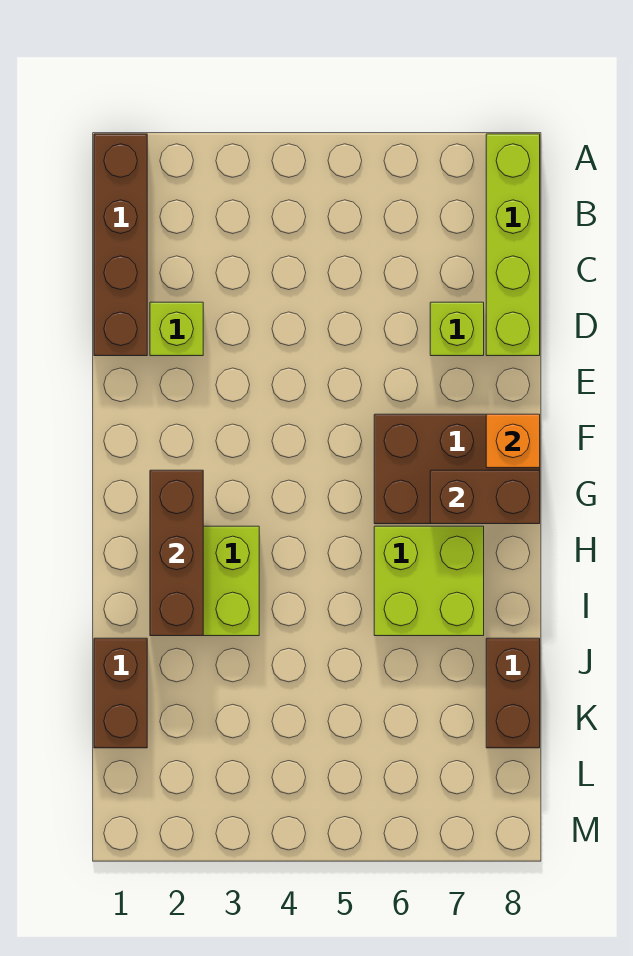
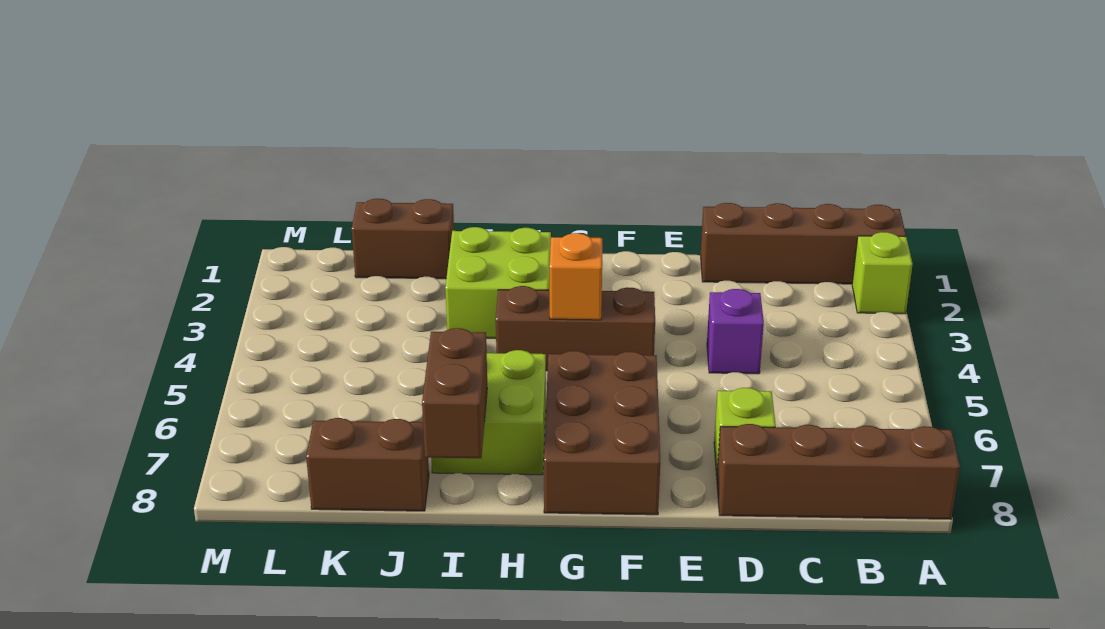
lime 1x4 brick [486,134,540,356] -> brown 1x4 brick [717,424,960,519]
lime 1x1 brick [150,302,203,356] -> lime 1x1 brick moved to [852,232,913,314]
none -> purple 1x1 brick [707,289,764,374]
orange 1x1 brick [486,414,540,468] -> orange 1x1 brick moved to [550,233,602,320]
brown 1x3 brick [150,470,203,636] -> brown 1x3 brick moved to [496,286,655,371]
brown 1x2 brick [430,470,540,524] -> brown 1x2 brick moved to [422,328,487,458]

